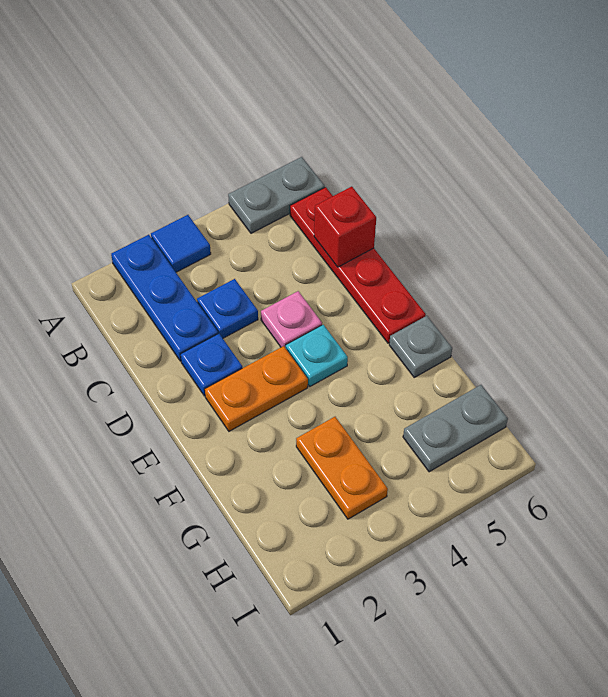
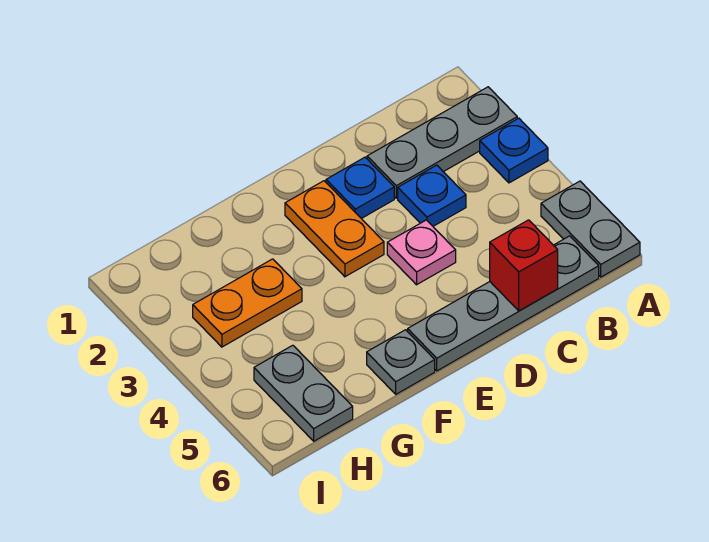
blue 1x3 plate [111,235,218,361] -> grey 1x3 plate [367,87,517,198]
blue 1x1 tile [151,215,211,272] -> blue 1x1 plate [480,118,548,183]
red 1x4 plate [290,187,426,343] -> grey 1x4 plate [408,236,599,371]
cyan 1x1 plate [286,325,348,386] -> none

